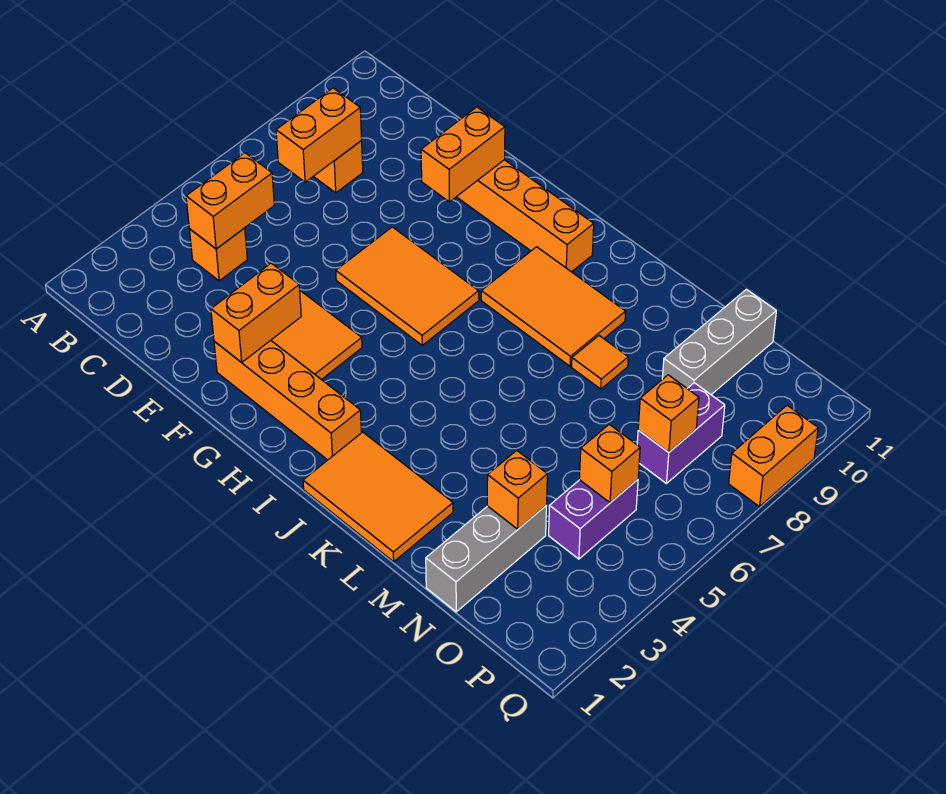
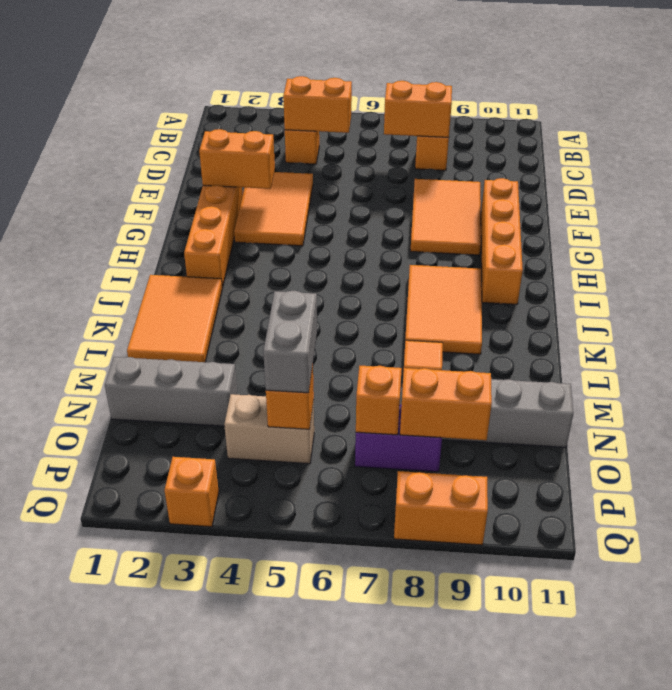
orange 2x3 tile [336,227,479,345] -> orange 2x3 tile moved to [410,179,481,255]
orange 1x2 brick [421,107,505,202] -> orange 1x2 brick moved to [400,368,492,440]
orange 1x1 brick [487,450,547,529] -> orange 1x1 brick moved to [164,457,219,527]
none -> grey 1x2 brick [263,290,317,393]
purple 1x2 brick [549,480,638,559] -> tan 1x2 brick [224,394,314,464]

